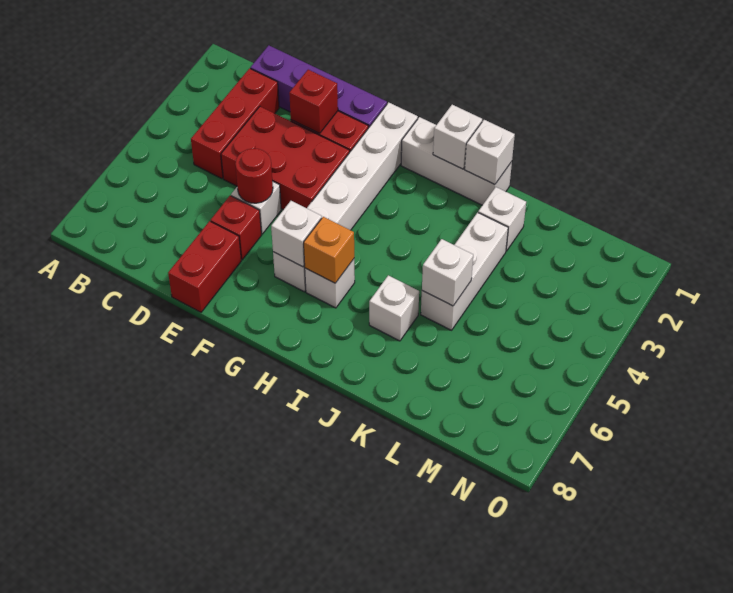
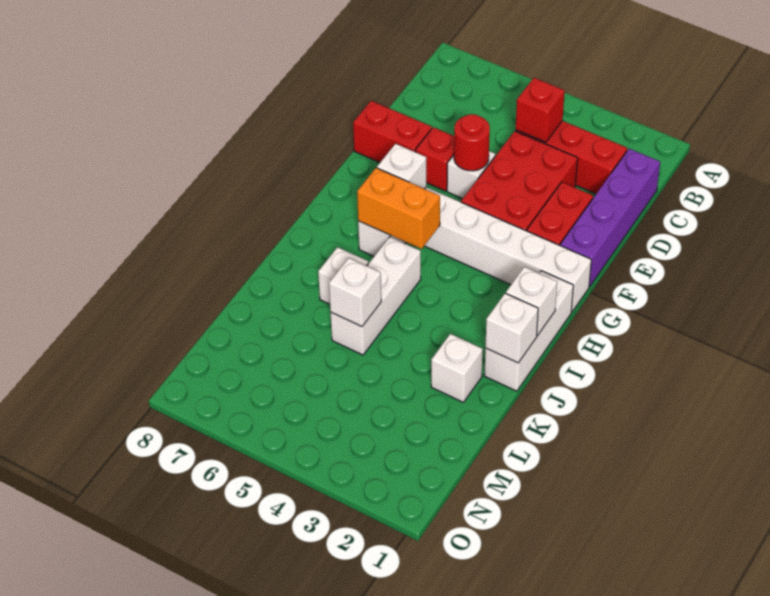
red 1x1 brick [289,70,338,133] -> red 1x1 brick moved to [516,78,565,142]
orange 1x1 brick [304,217,354,283] -> orange 1x2 brick [357,168,440,249]
white 1x3 brick [421,213,508,330] -> white 1x3 brick turned to [331,237,421,355]

